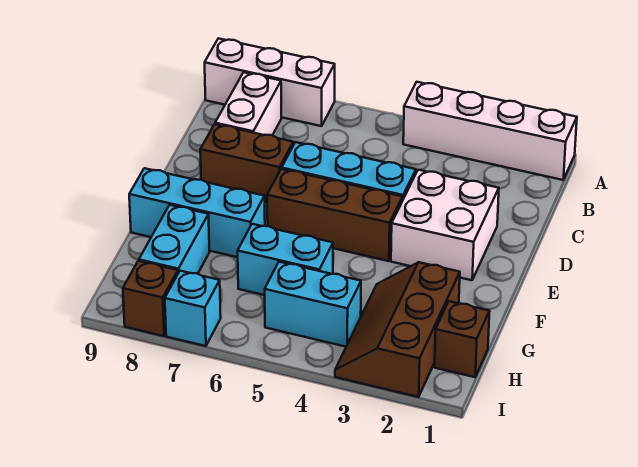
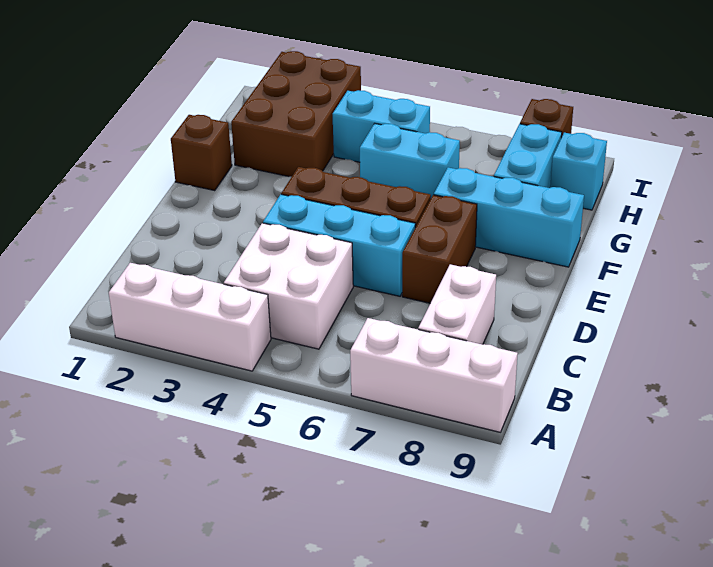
white 1x4 brick [403,82,577,180] -> white 1x3 brick [109,263,271,371]
white 2x2 brick [391,170,499,280] -> white 2x2 brick moved to [224,223,353,349]
brown 1x2 brick [200,124,293,202] -> brown 1x2 brick turned to [402,195,477,303]
brown 2x3 slope [335,262,460,397] -> brown 2x3 brick [231,51,361,177]
brown 1x1 brick [435,301,490,377] -> brown 1x1 brick moved to [171,115,232,190]
cyan 1x1 brick [165,271,221,346] -> cyan 1x1 brick moved to [550,133,607,210]

